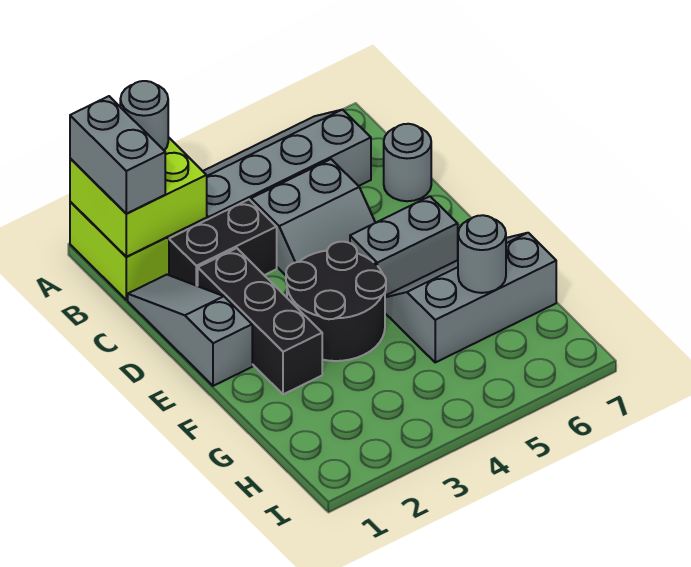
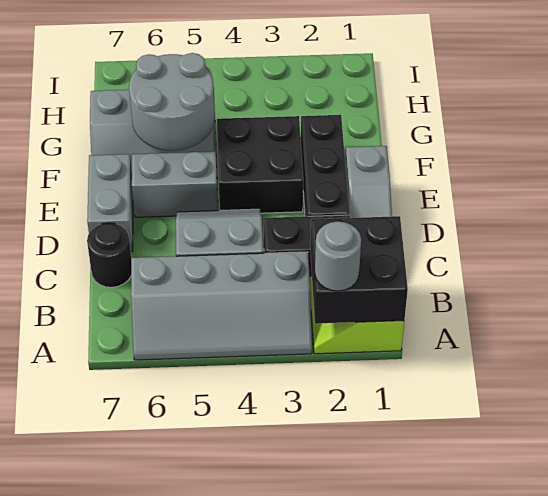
lime 2x2 brick [70,137,207,257] -> black 2x2 brick [310,216,408,324]
grey 1x2 brick [70,96,165,214] -> grey 1x2 brick moved to [87,154,133,252]
grey 1x1 round brick [384,124,431,201] -> black 1x1 round brick [87,223,131,287]
black 2x2 round brick [286,242,386,361] -> black 2x2 brick [217,116,303,213]
grey 1x1 round brick [458,215,506,293] -> grey 2x2 round brick [129,53,215,151]

